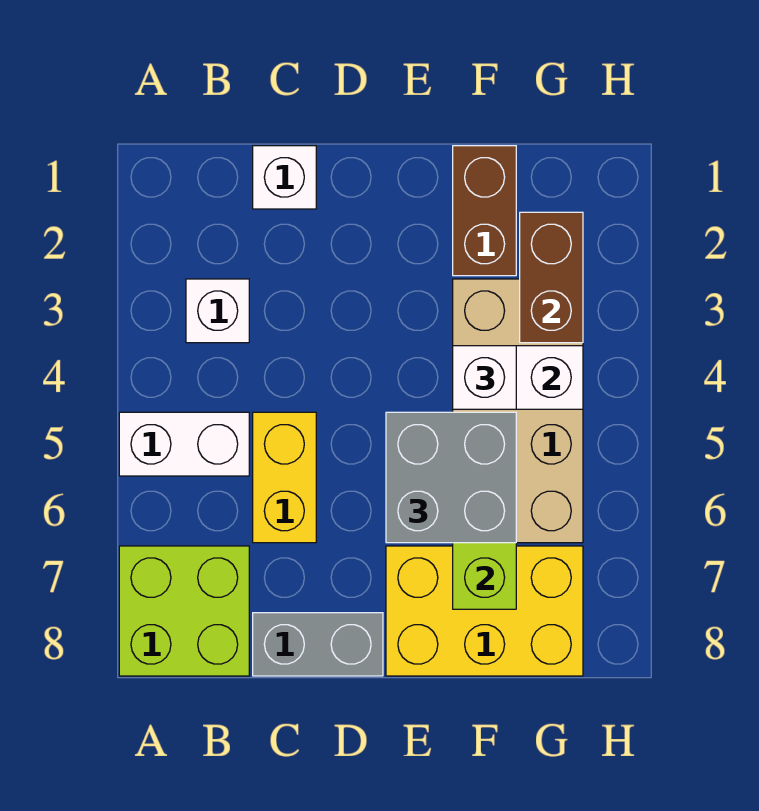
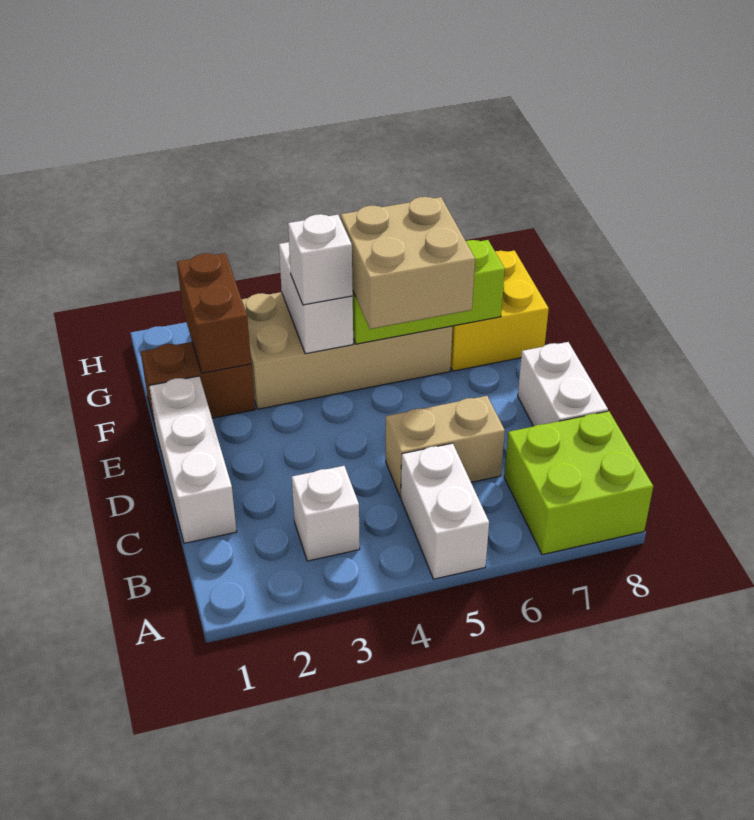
white 1x1 brick [253,146,316,209] -> white 1x3 brick [149,376,237,543]
yellow 1x2 brick [253,412,316,543] -> tan 1x2 brick [386,396,505,497]
grey 1x2 brick [253,613,383,676] -> white 1x2 brick [518,342,608,426]
grey 2x2 brick [386,412,516,543] -> tan 2x2 brick [341,197,475,329]
yellow 2x3 brick [386,546,583,676] -> yellow 2x2 brick [451,250,549,371]
brown 1x2 brick [520,212,583,343] -> brown 1x2 brick turned to [177,253,251,373]

